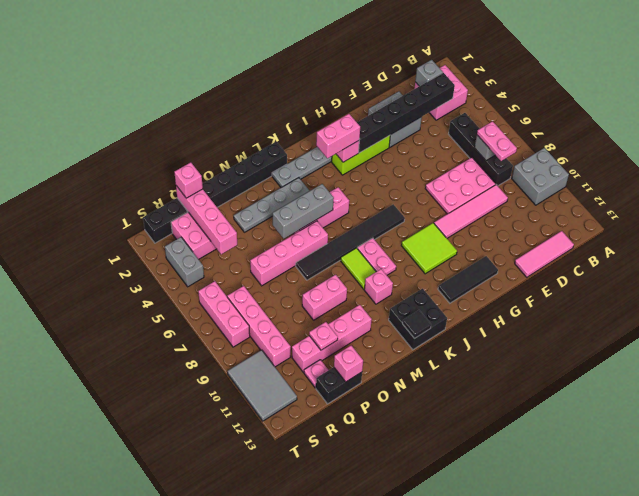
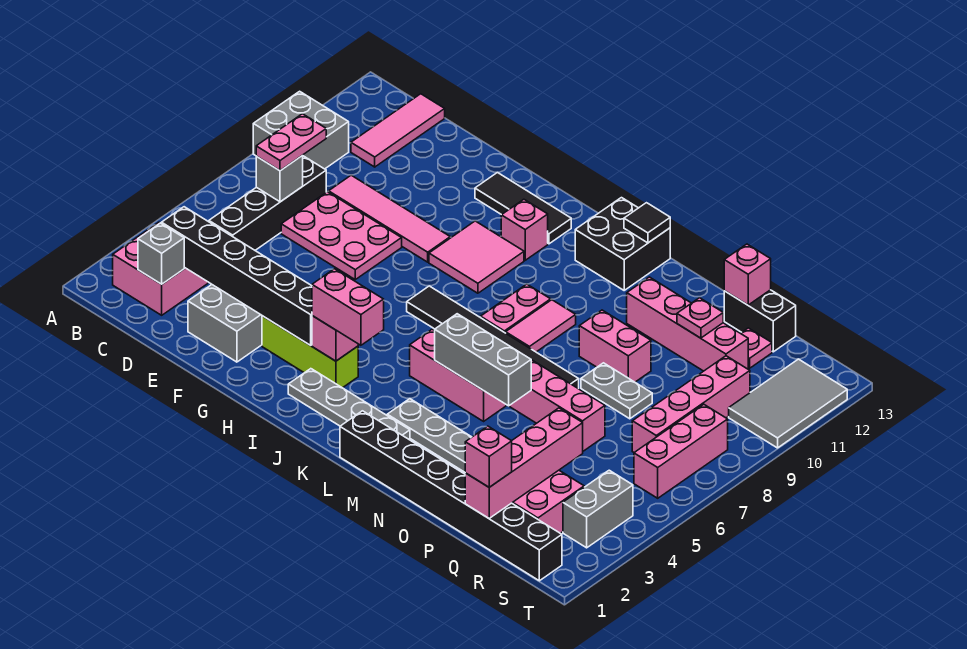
pink 1x3 tile [515,231,574,277] -> pink 1x3 tile turned to [351,94,445,167]
lime 2x2 tile [401,223,457,274] -> pink 2x2 tile [429,221,524,293]
lime 1x2 tile [341,248,376,289] -> pink 1x2 tile [506,300,576,352]
pink 1x1 brick [364,269,393,304] -> pink 1x1 brick moved to [501,199,548,260]
none -> grey 1x2 plate [581,363,652,419]

